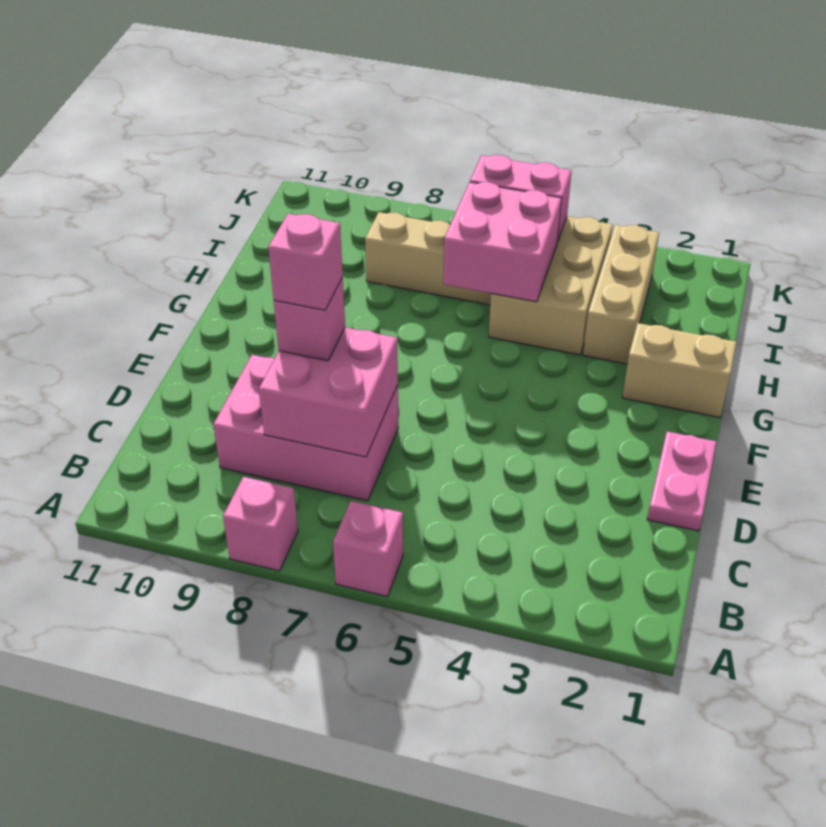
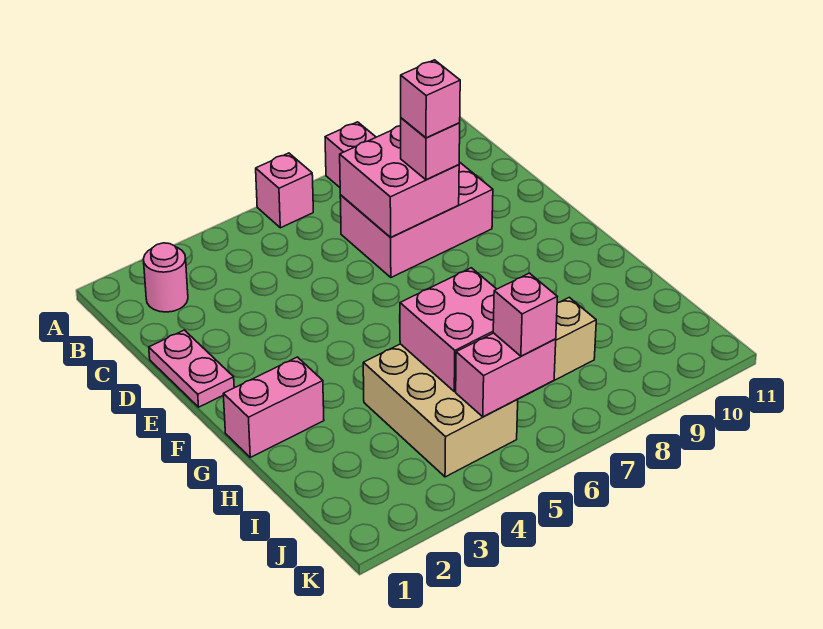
none -> pink 1x1 round brick [143,243,188,312]
tan 1x2 brick [622,323,737,418] -> pink 1x2 brick [223,357,324,457]
tan 1x3 brick [583,225,659,364] -> none
none -> pink 1x1 brick [493,273,557,356]

